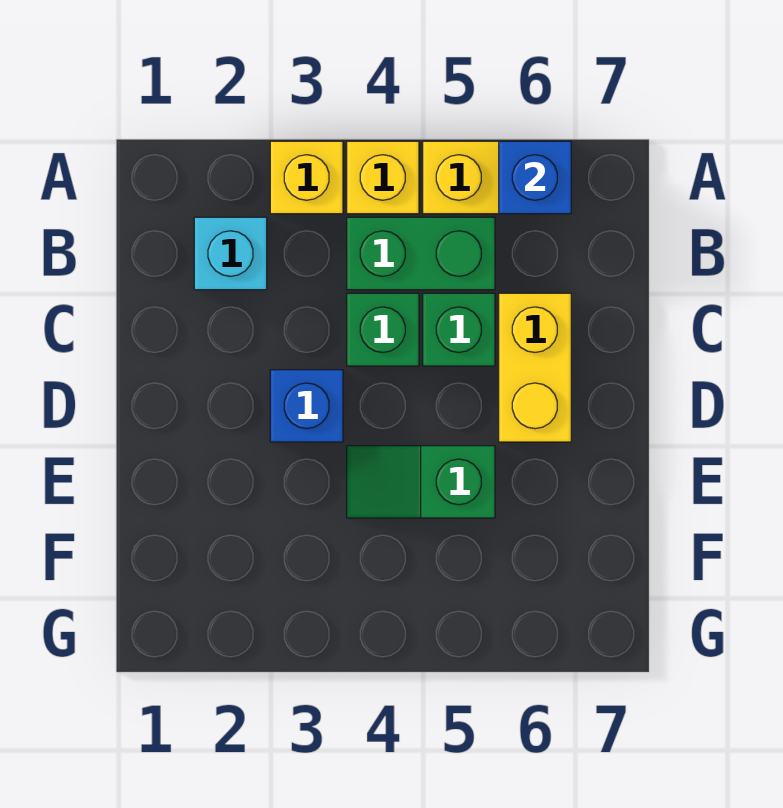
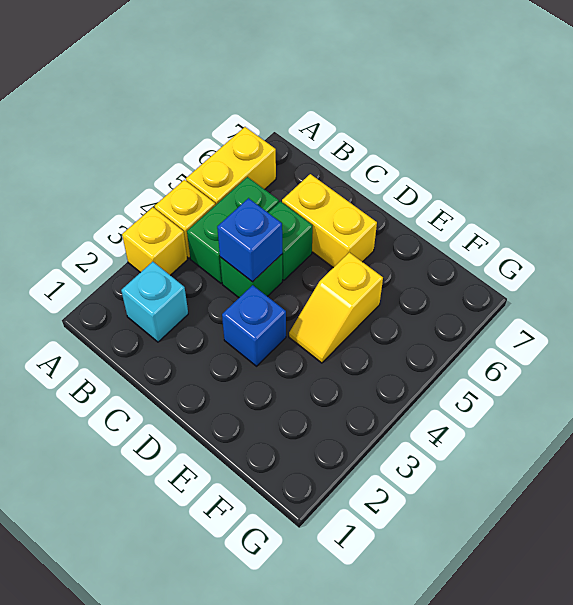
blue 1x1 brick [499,141,571,214] -> blue 1x1 brick moved to [217,198,282,282]
green 1x2 slope [347,446,495,518] -> yellow 1x2 slope [289,252,383,363]

